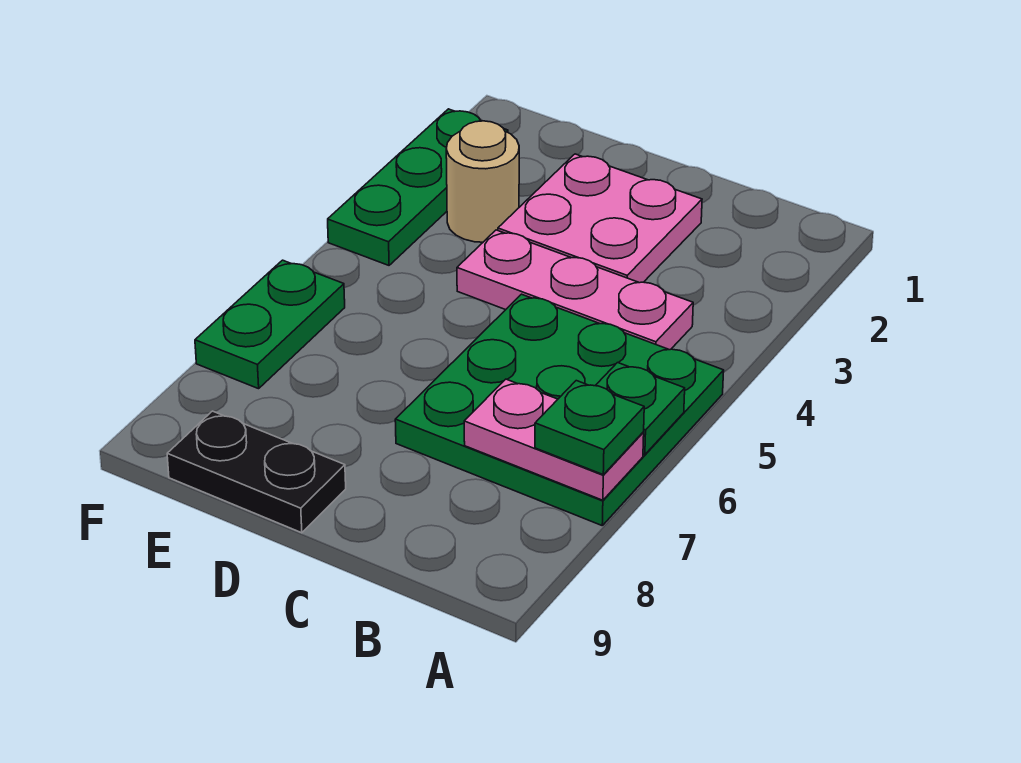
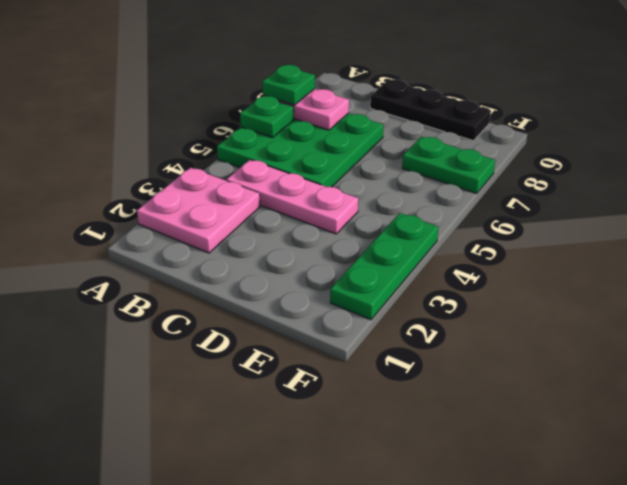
pink 2x2 plate [498,154,702,283] -> pink 2x2 plate moved to [137,168,260,253]
black 1x2 plate [167,411,346,533] -> black 1x3 plate [370,79,491,141]
tan 1x1 round brick [446,121,519,242] -> none
green 1x2 plate [195,260,345,389] -> green 1x2 plate turned to [402,137,495,193]

